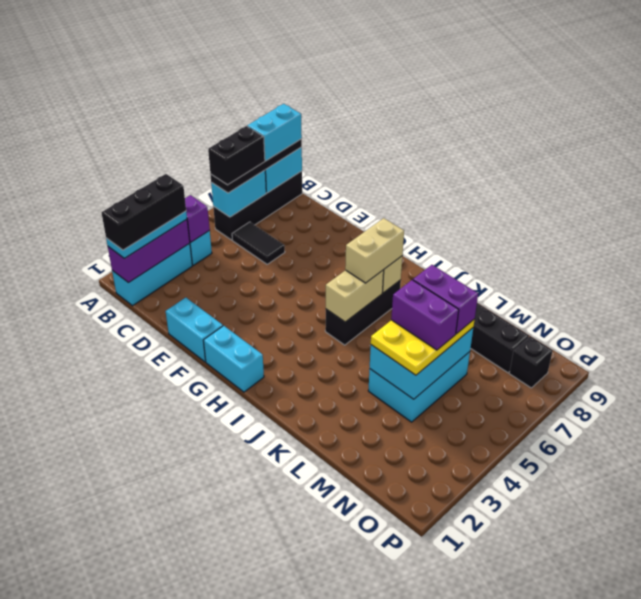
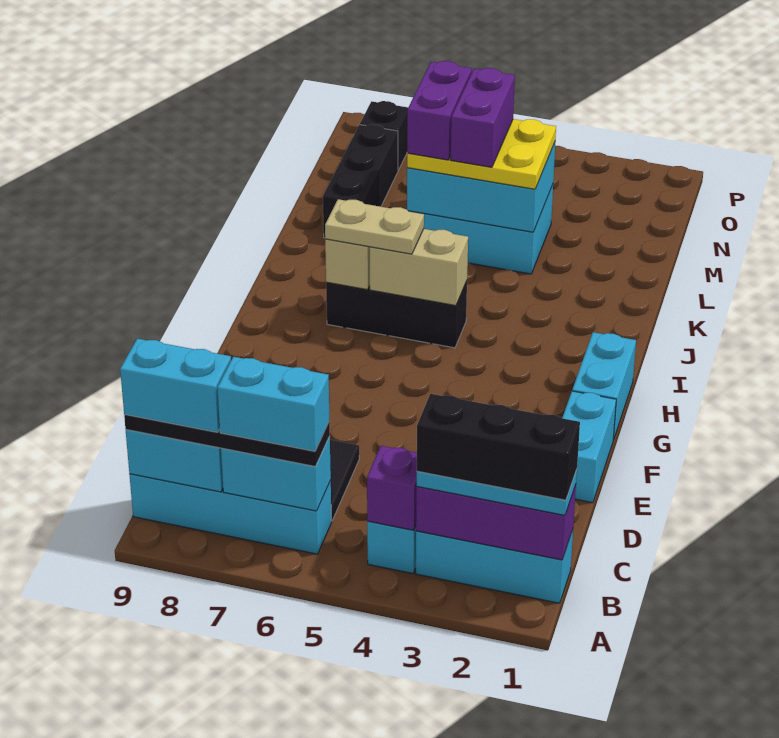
black 1x4 brick [213,171,302,240] -> cyan 1x4 brick [129,474,332,554]
black 1x2 brick [208,126,265,185] -> cyan 1x2 brick [217,357,329,451]
tan 1x2 brick [345,218,404,283] -> tan 1x2 plate [325,199,424,254]

